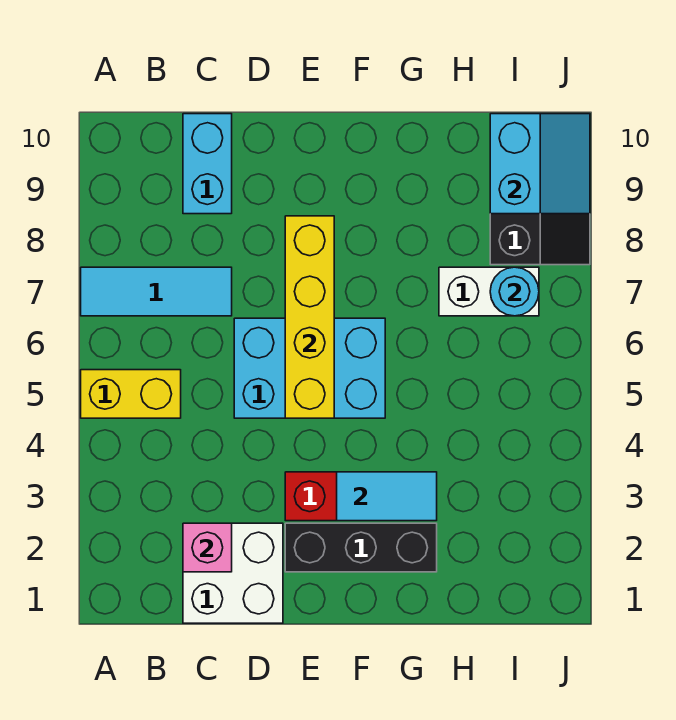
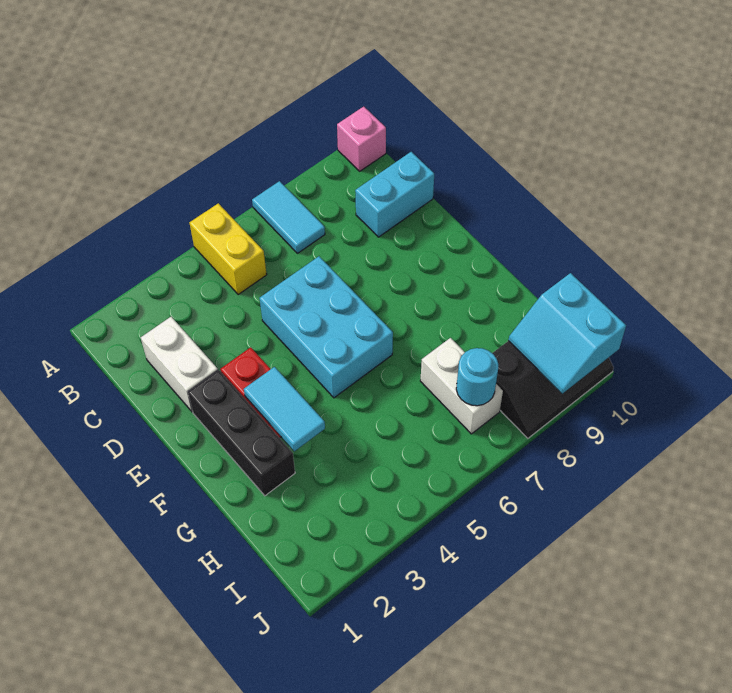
cyan 1x3 tile [81,267,232,316] -> cyan 1x2 tile [252,181,325,253]
white 2x2 brick [183,523,283,623] -> white 1x2 brick [141,317,218,412]
pink 1x1 brick [183,523,232,572] -> pink 1x1 brick moved to [337,107,386,171]
yellow 1x4 brick [285,216,334,418] -> none
cyan 2x2 slope [490,114,590,214] -> cyan 2x2 slope turned to [508,273,626,393]

